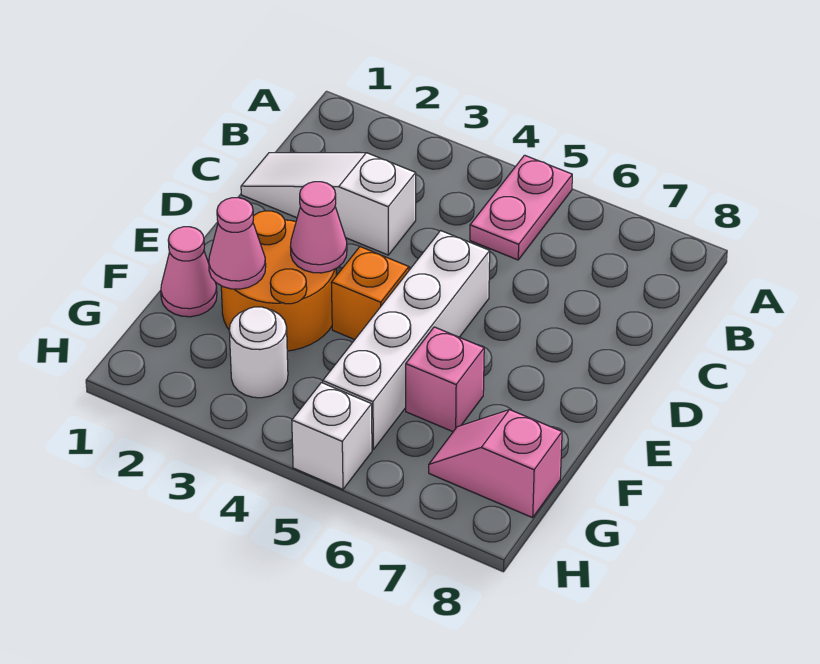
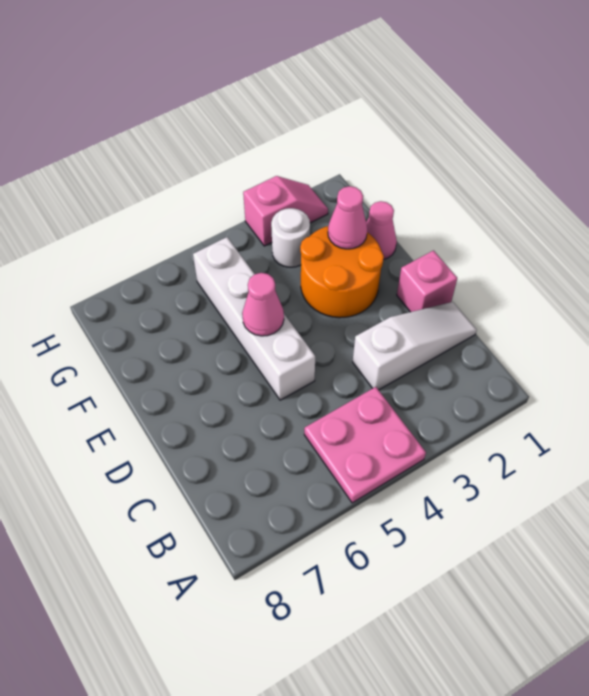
pink 1x2 plate [470,155,572,260] -> pink 2x2 plate [304,387,426,503]
pink 1x1 cone [290,182,347,273] -> pink 1x1 cone moved to [242,273,284,336]
orange 1x1 brick [331,247,409,340] -> none
pink 1x1 brick [406,327,484,432] -> pink 1x1 brick moved to [397,251,457,312]
pink 1x2 slope [429,410,562,518] -> pink 1x2 slope moved to [243,176,328,246]
white 1x1 brick [292,383,372,489] -> none

